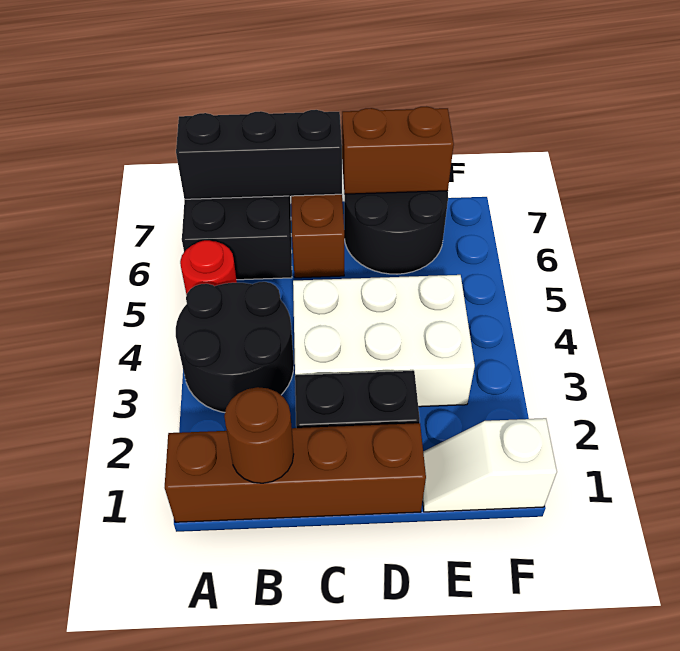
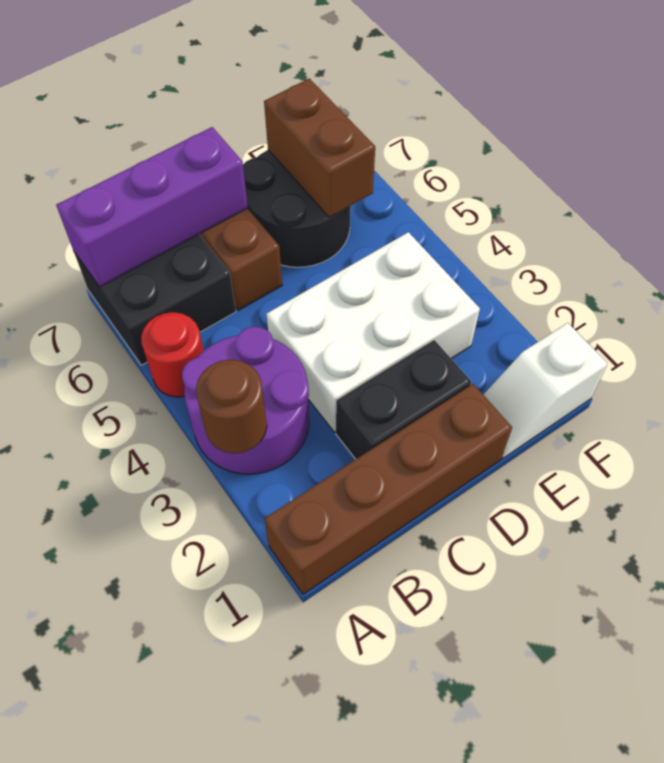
black 2x2 round brick [176,282,294,412] -> purple 2x2 round brick [182,327,309,474]
black 1x3 brick [176,110,342,199] -> purple 1x3 brick [56,127,248,287]
brown 1x1 round brick [224,387,294,483] -> brown 1x1 round brick moved to [196,360,267,454]
brown 1x2 brick [342,107,454,194] -> brown 1x2 brick turned to [264,78,375,218]

